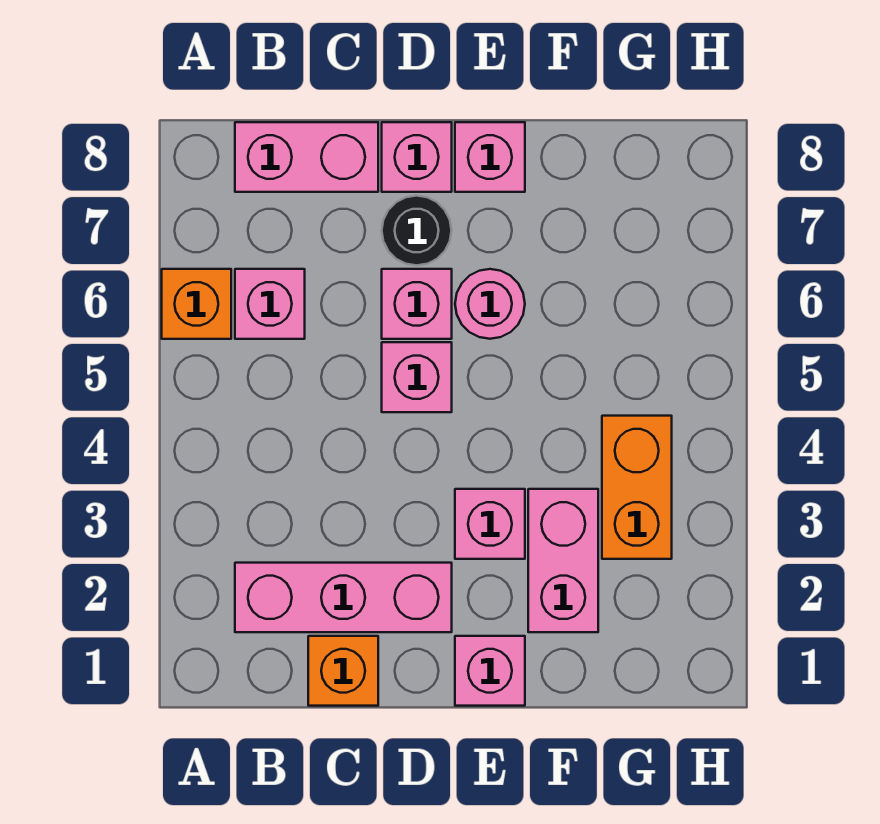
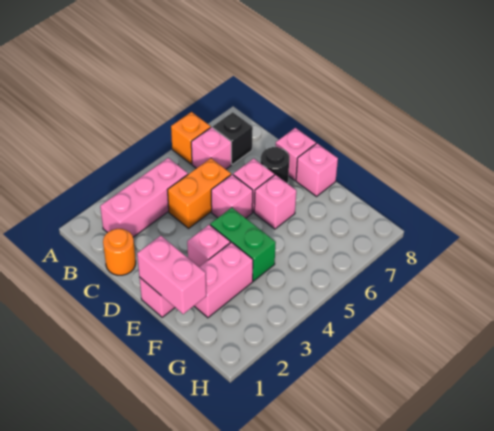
pink 1x3 brick [235,563,452,632] -> pink 1x3 brick turned to [100,158,188,237]
none -> black 1x1 brick [213,112,253,164]
pink 1x2 brick [235,122,378,192] -> pink 1x2 brick moved to [137,236,206,314]
orange 1x1 brick [308,636,378,706] -> orange 1x1 round brick [103,229,136,275]
none -> green 1x2 brick [210,208,276,281]
pink 1x1 round brick [455,269,525,339] -> pink 1x1 brick [254,175,296,229]
orange 1x2 brick [602,416,672,559] -> orange 1x2 brick moved to [168,158,231,228]

